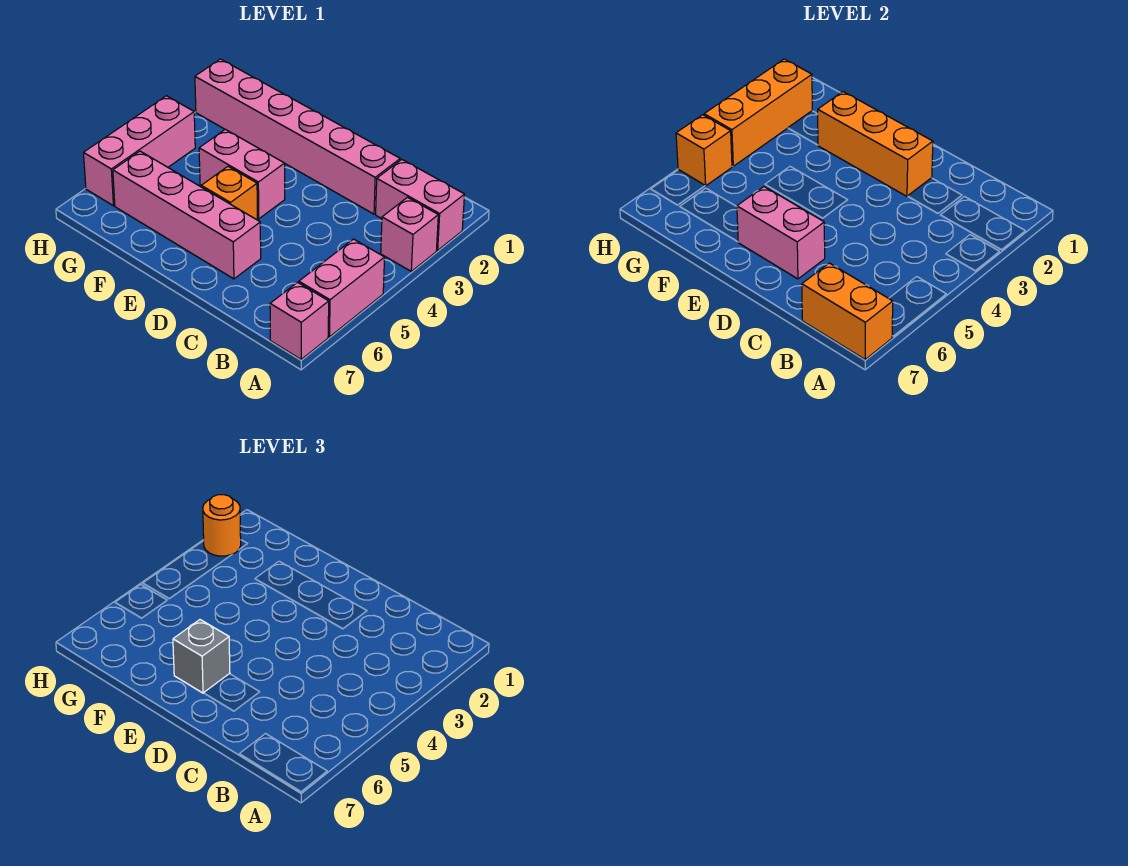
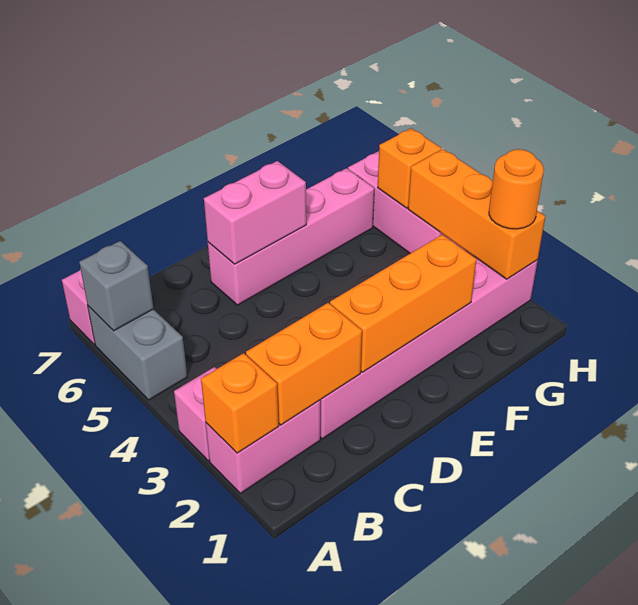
pink 1x2 brick [299,239,385,337] -> grey 1x2 brick [88,306,187,400]
orange 1x2 brick [802,263,893,359] -> orange 1x2 brick moved to [246,303,362,425]
pink 1x2 brick [199,129,285,219] -> none
orange 1x1 brick [201,167,257,220] -> orange 1x1 brick moved to [201,353,279,453]
grey 1x1 brick [173,620,230,693] -> grey 1x1 brick moved to [79,241,154,331]

